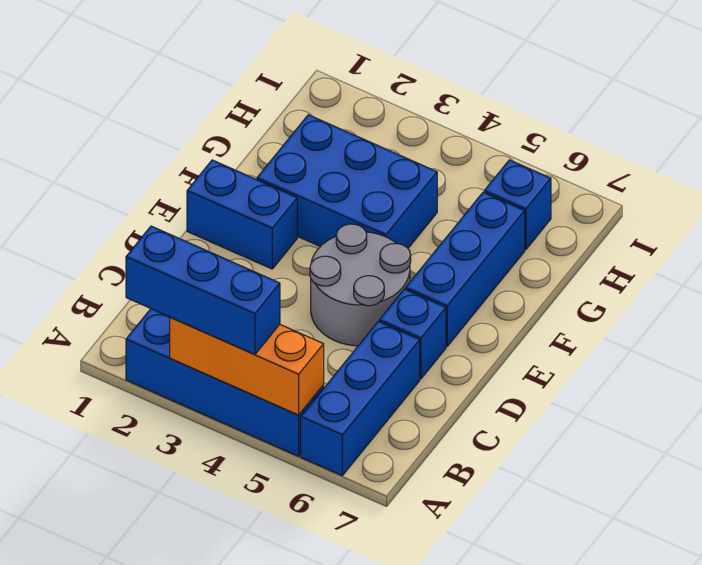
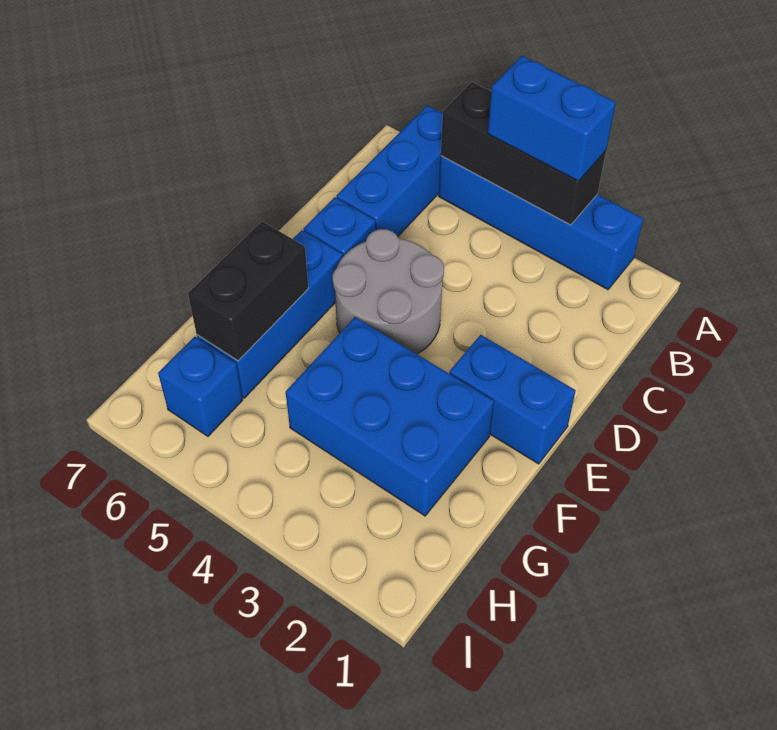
blue 1x3 brick [126,226,280,354] -> blue 1x2 brick [488,56,616,181]
orange 1x3 brick [170,317,324,415] -> black 1x3 brick [441,82,606,225]
none -> black 1x2 brick [188,221,308,361]

